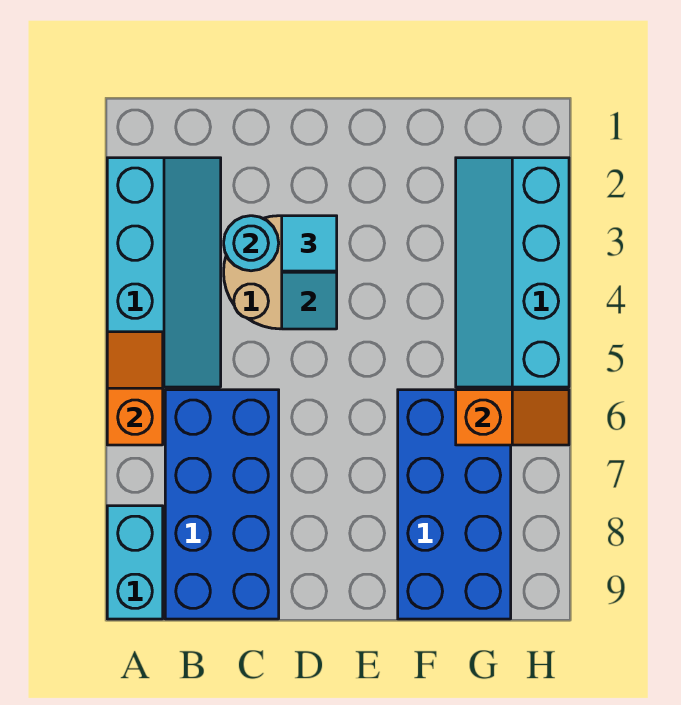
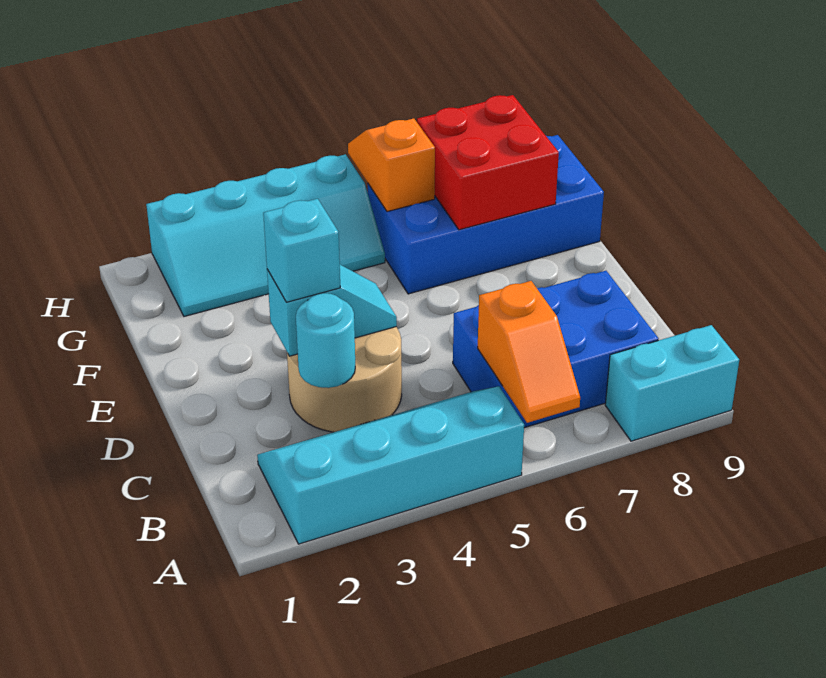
orange 1x2 slope [107,332,163,445] -> orange 1x2 slope turned to [478,281,580,423]
blue 2x4 brick [165,390,279,619] -> blue 2x3 brick [453,271,659,428]
cyan 1x1 tile [282,216,337,271] -> cyan 1x1 brick [263,199,340,302]
none -> red 2x2 brick [417,95,559,230]

